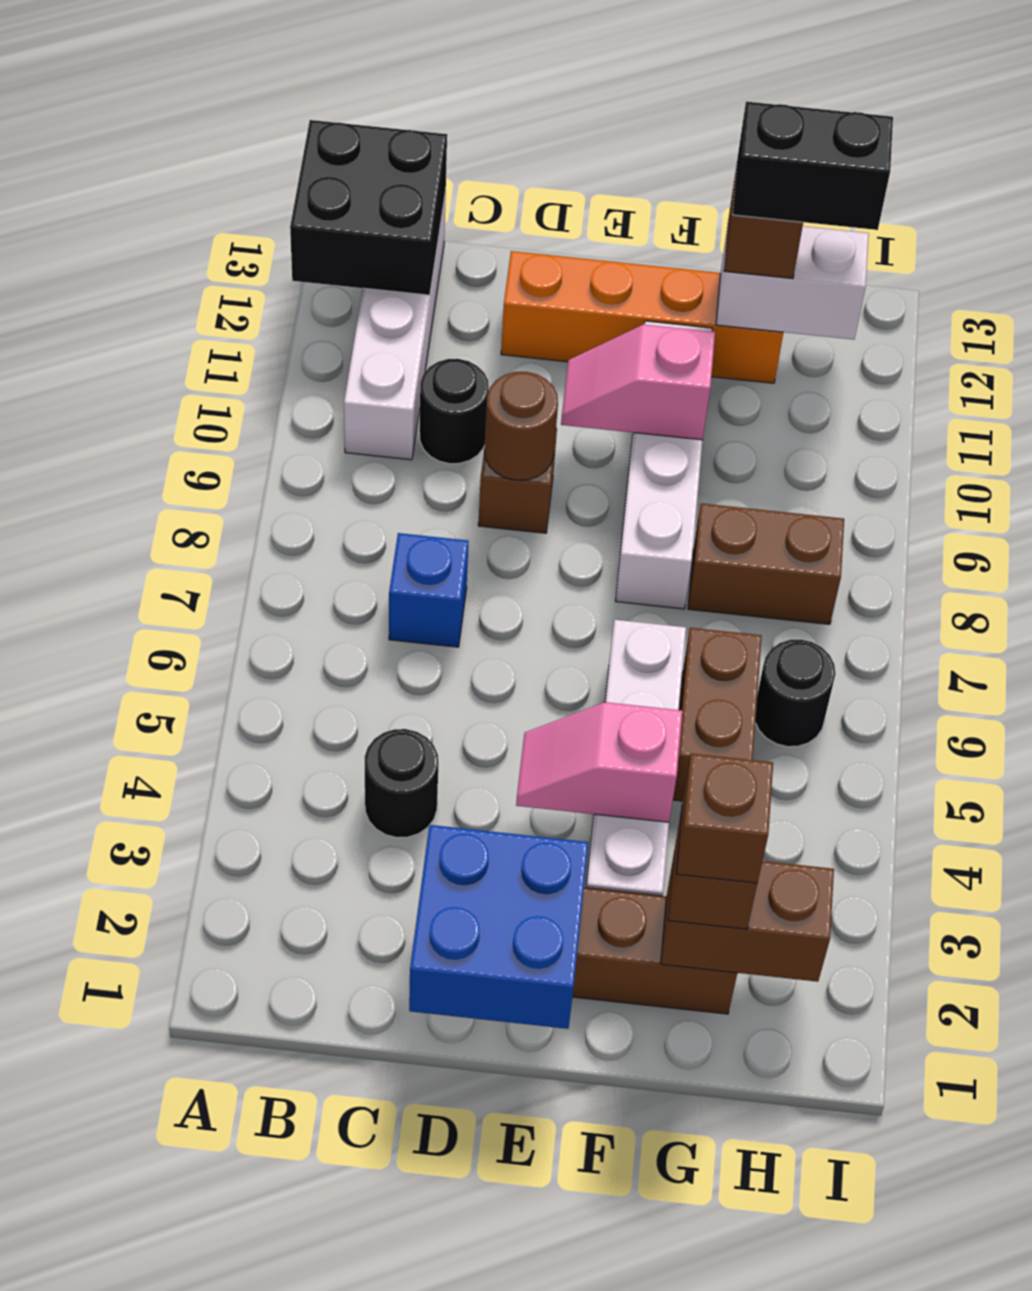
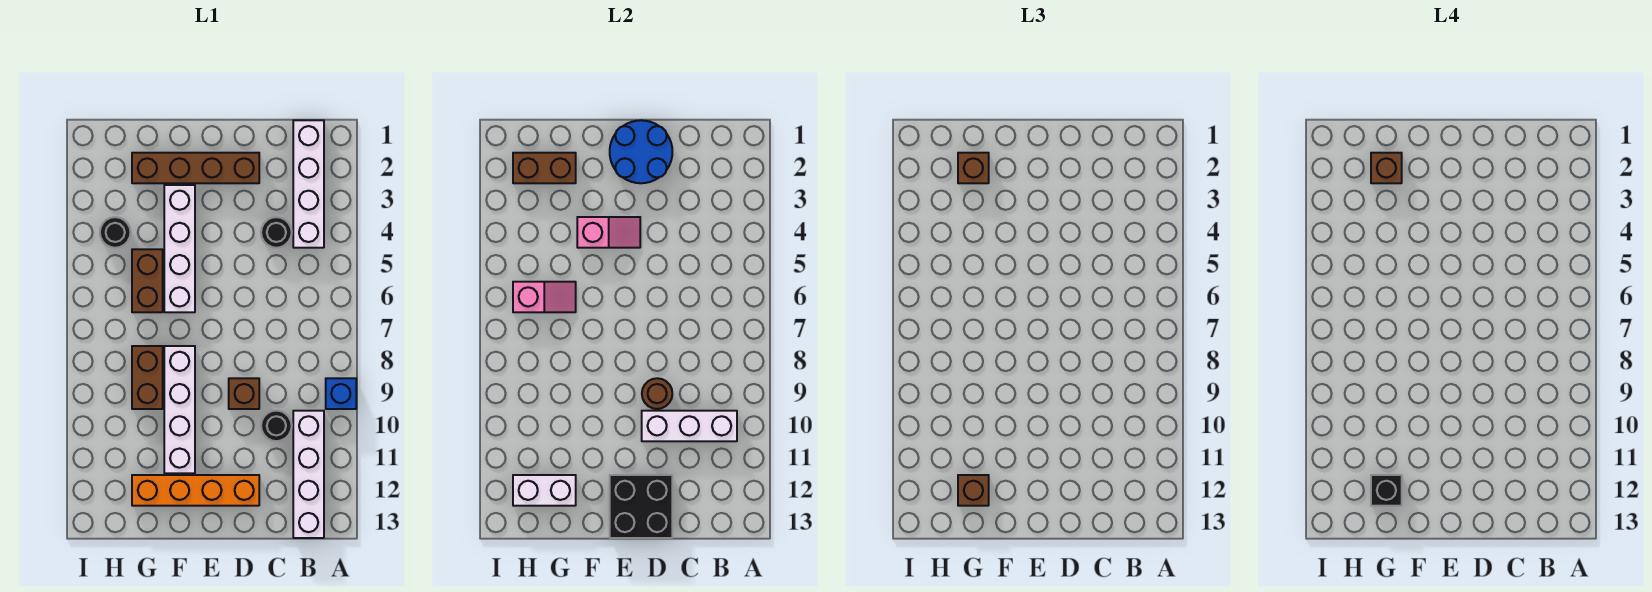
black 2x2 brick [290,120,447,295] -> black 2x2 brick moved to [610,475,672,538]
none -> white 1x4 brick [293,120,324,248]
none -> white 1x3 brick [642,411,737,441]
blue 1x1 brick [389,533,468,647] -> blue 1x1 brick moved to [326,378,356,409]
blue 2x2 brick [409,825,588,1029] -> blue 2x2 round brick [610,120,672,183]
pink 1x2 slope [561,324,715,440] -> pink 1x2 slope moved to [513,282,576,312]
brown 1x2 brick [688,503,844,624] -> brown 1x2 brick turned to [132,346,163,409]
black 1x2 brick [733,102,893,230] -> black 1x1 brick [1371,475,1402,506]
black 1x1 round brick [755,640,835,747] -> black 1x1 round brick moved to [100,217,130,248]

